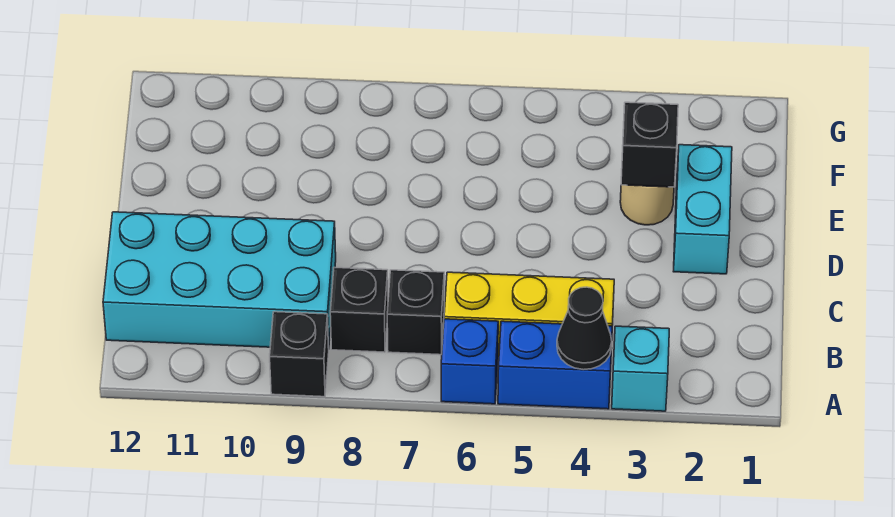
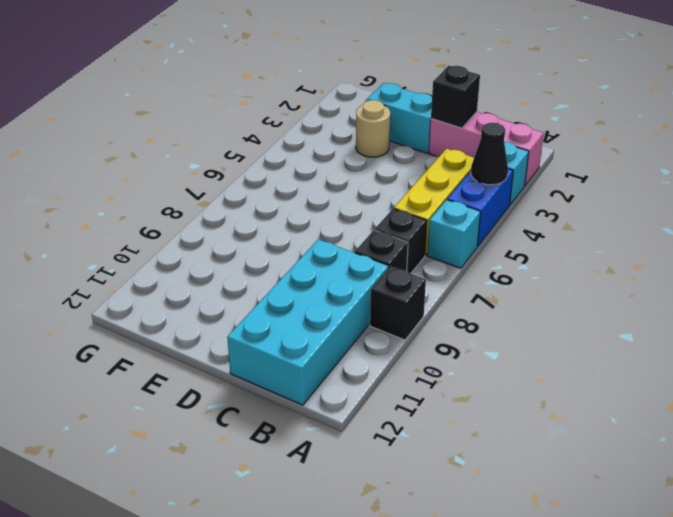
none -> pink 1x3 brick [429,112,544,185]
blue 1x1 brick [441,319,498,404] -> cyan 1x1 brick [427,200,481,268]
black 1x1 brick [621,102,678,187] -> black 1x1 brick moved to [431,66,480,128]

